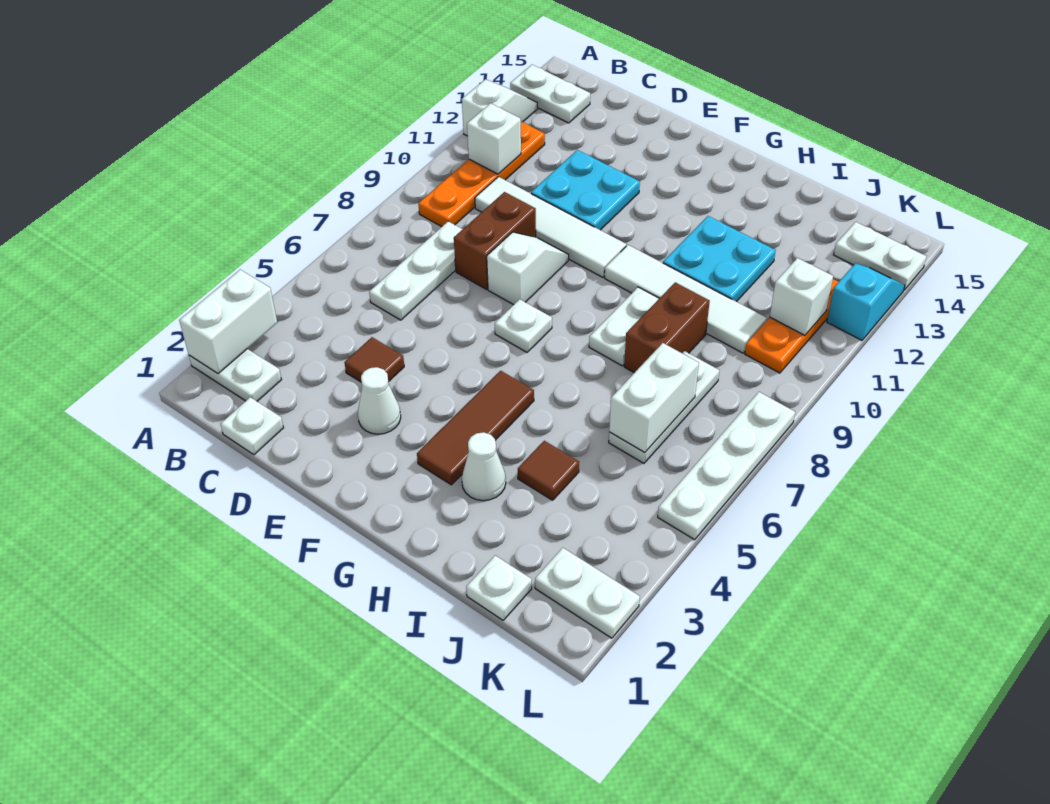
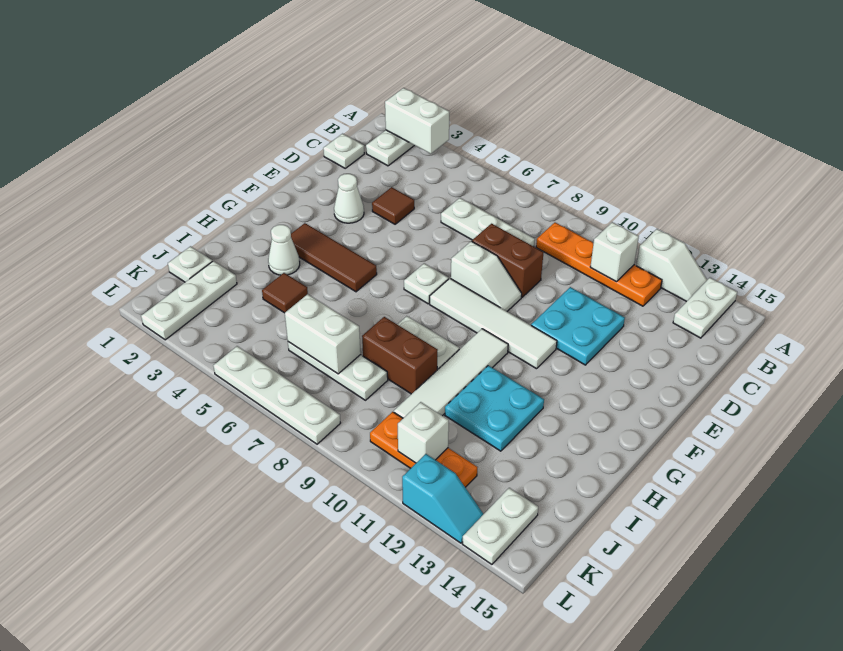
white 1x4 tile [475,177,626,277] -> white 1x4 tile turned to [430,278,557,369]
white 1x2 plate [535,548,640,638] -> white 1x3 plate [141,261,237,340]

